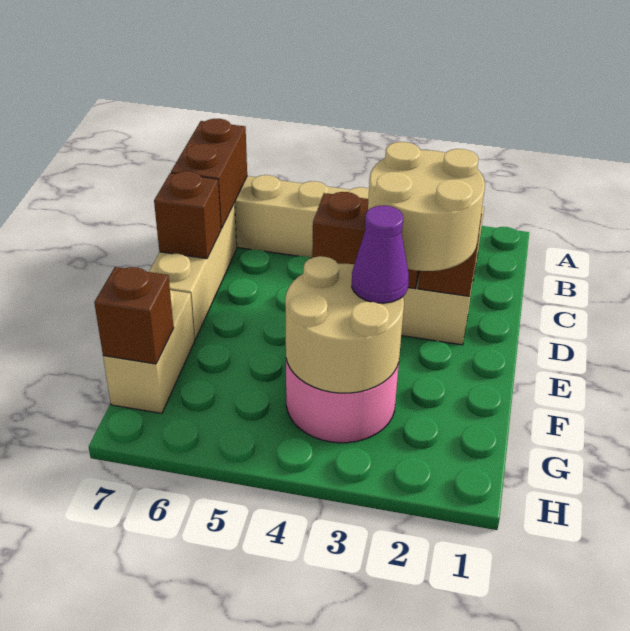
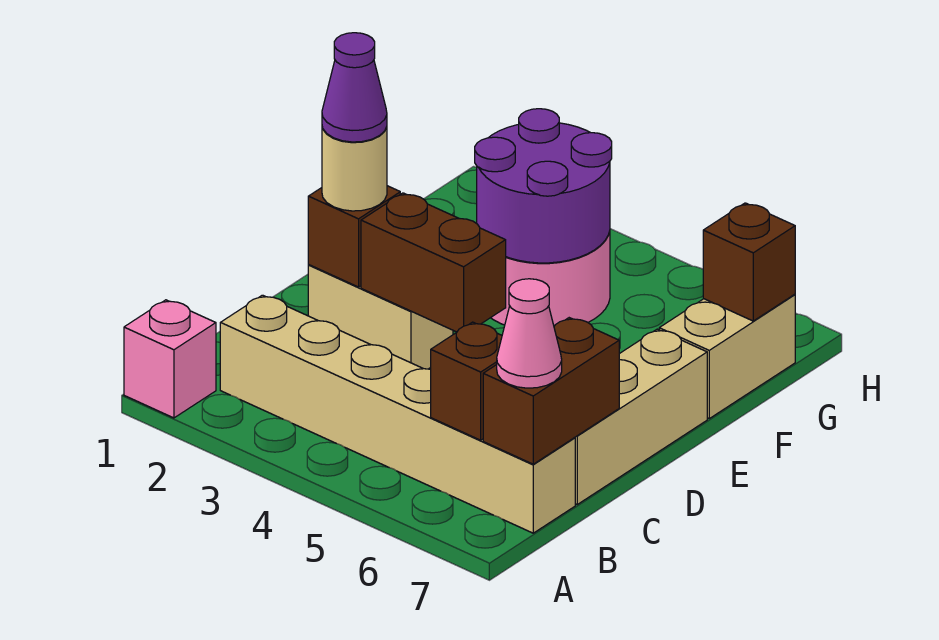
none -> pink 1x1 brick [124,300,216,418]
none -> pink 1x1 cone [497,279,562,388]
tan 2x2 round brick [368,142,485,271] -> tan 1x1 round brick [322,127,387,211]
brown 1x1 brick [154,171,221,259] -> brown 1x1 brick moved to [431,322,502,440]
tan 2x2 round brick [285,256,404,393] -> purple 2x2 round brick [475,109,612,263]
purple 1x1 cone [352,206,409,303] -> purple 1x1 cone moved to [322,33,387,142]

